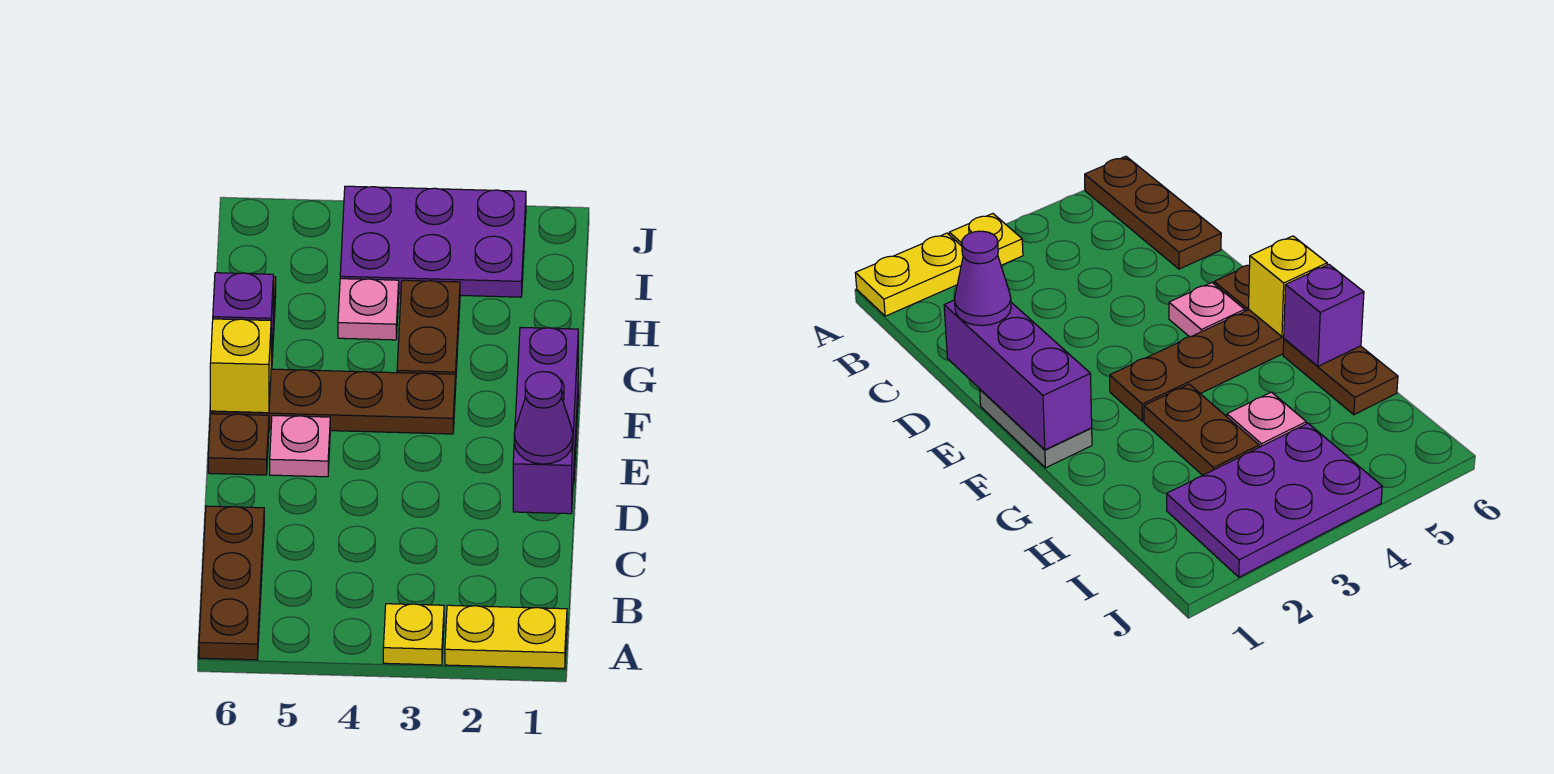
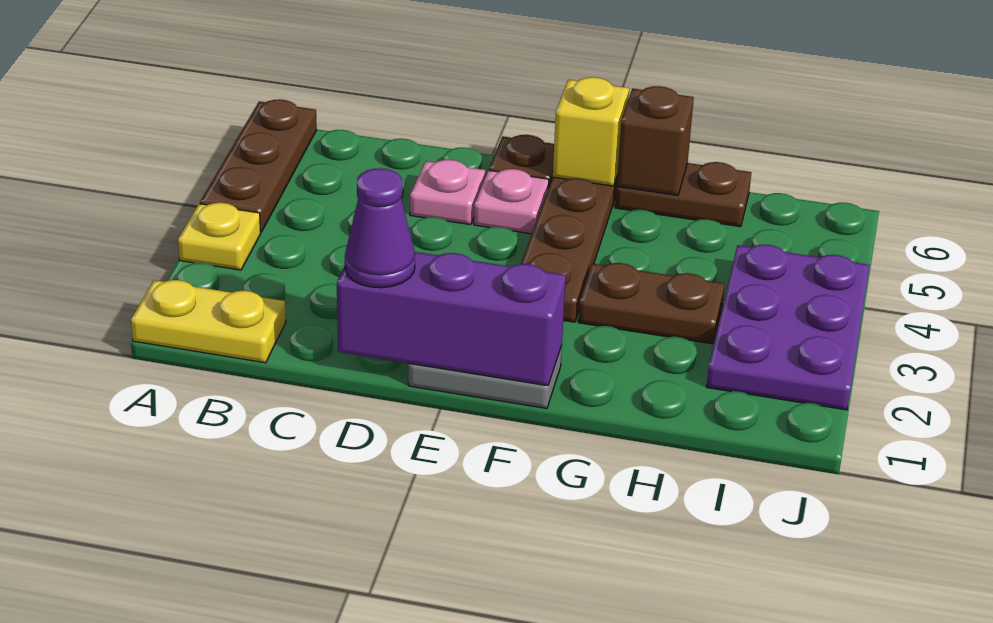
yellow 1x2 plate [445,605,567,668] -> yellow 1x2 plate turned to [131,280,286,363]
brown 1x3 plate [199,506,264,660] -> brown 1x3 plate turned to [200,99,317,232]
purple 1x1 brick [213,273,273,362] -> brown 1x1 brick [617,86,694,195]
pink 1x1 plate [338,279,399,340] -> pink 1x1 plate moved to [410,160,485,225]

